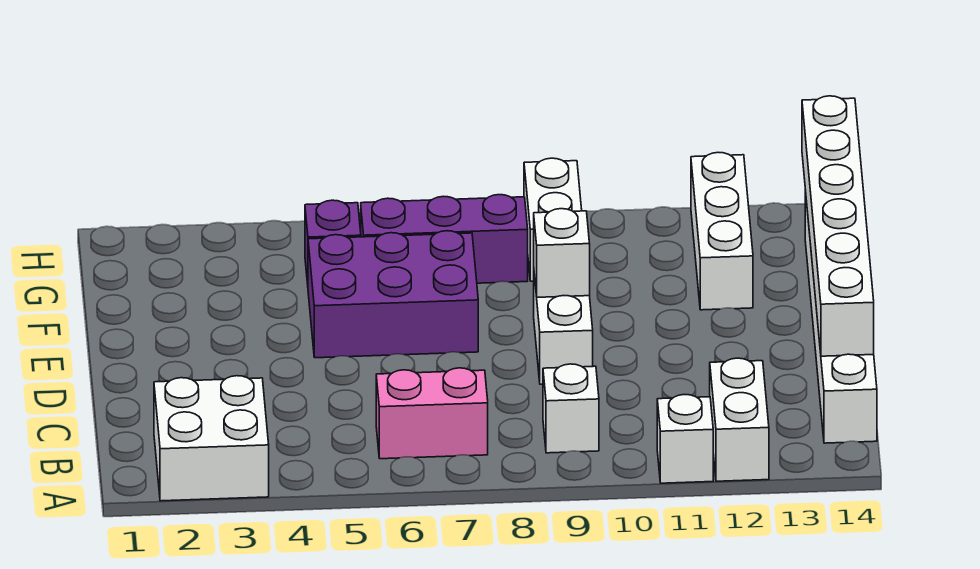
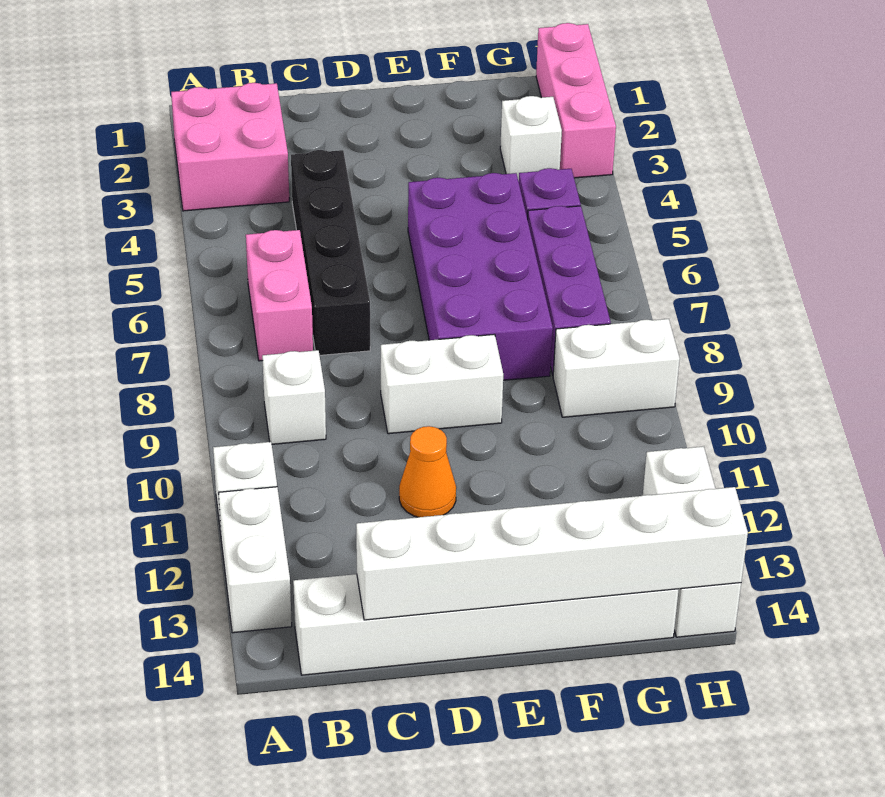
white 2x2 brick [154,376,269,501] -> pink 2x2 brick [171,83,289,211]
white 1x2 brick [710,358,769,481] -> white 1x2 brick turned to [218,487,292,633]
none -> black 1x4 brick [291,150,370,355]
none -> orange 1x1 cone [399,426,456,517]
purple 2x3 brick [308,231,478,358] -> purple 2x4 brick [408,173,553,380]
white 1x1 brick [534,209,590,297] -> white 1x1 brick moved to [500,96,562,181]
white 1x3 brick [691,152,753,310] -> white 1x3 brick turned to [643,446,741,637]
none -> pink 1x3 brick [536,23,616,178]

